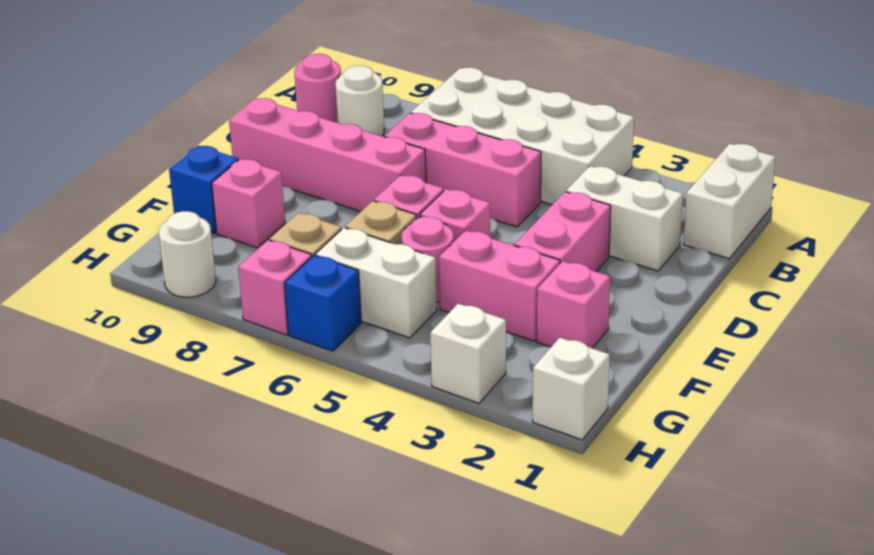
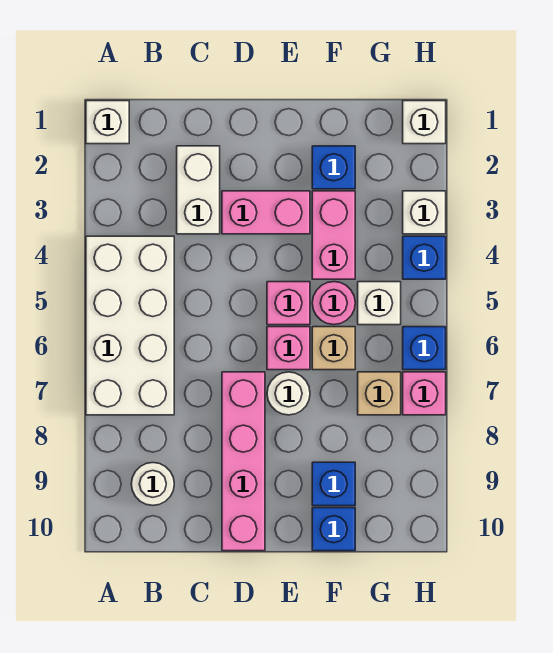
white 1x2 brick [683,144,775,259] -> white 1x1 brick [86,101,129,144]
pink 1x1 round brick [294,54,341,123] -> none
pink 1x3 brick [385,113,541,227] -> none
pink 1x1 brick [537,261,610,348] -> blue 1x1 brick [312,146,355,189]
pink 1x1 brick [212,159,285,248] -> blue 1x1 brick [312,462,355,506]
white 1x2 brick [315,228,437,338] -> white 1x1 brick [358,282,401,325]
none -> blue 1x1 brick [403,236,446,279]
white 1x1 round brick [159,211,216,297] -> white 1x1 round brick moved to [267,372,310,415]

